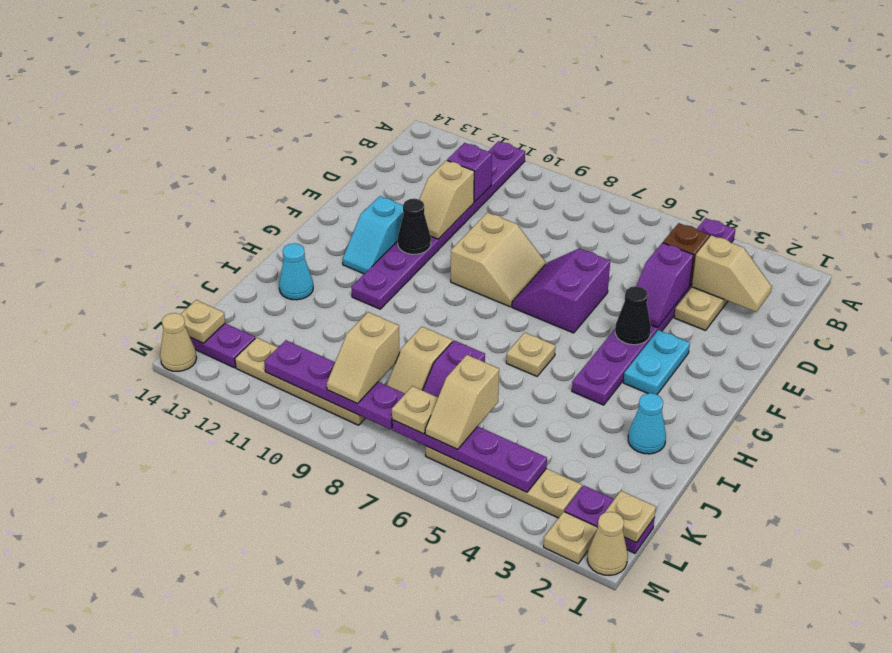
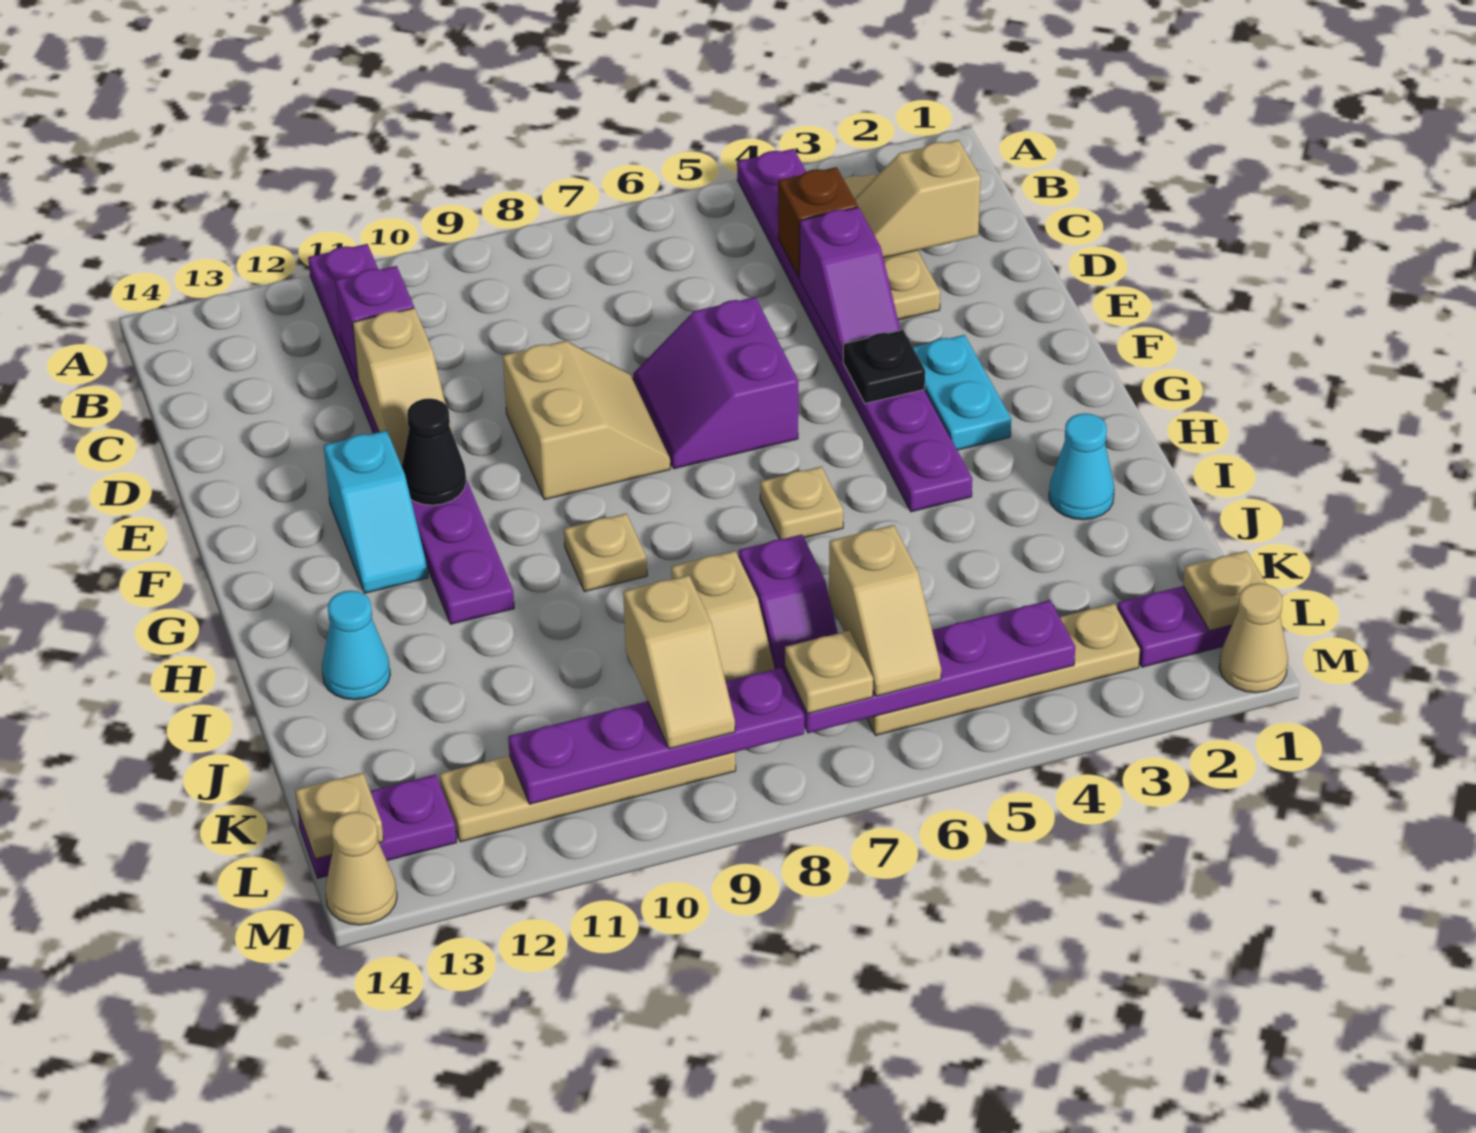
tan 1x2 slope [692,235,772,312] -> tan 1x2 slope turned to [855,140,981,258]
black 1x1 cone [615,286,651,345] -> black 1x1 plate [843,330,925,403]
tan 1x1 plate [544,512,598,564] -> tan 1x1 plate moved to [564,513,647,592]

